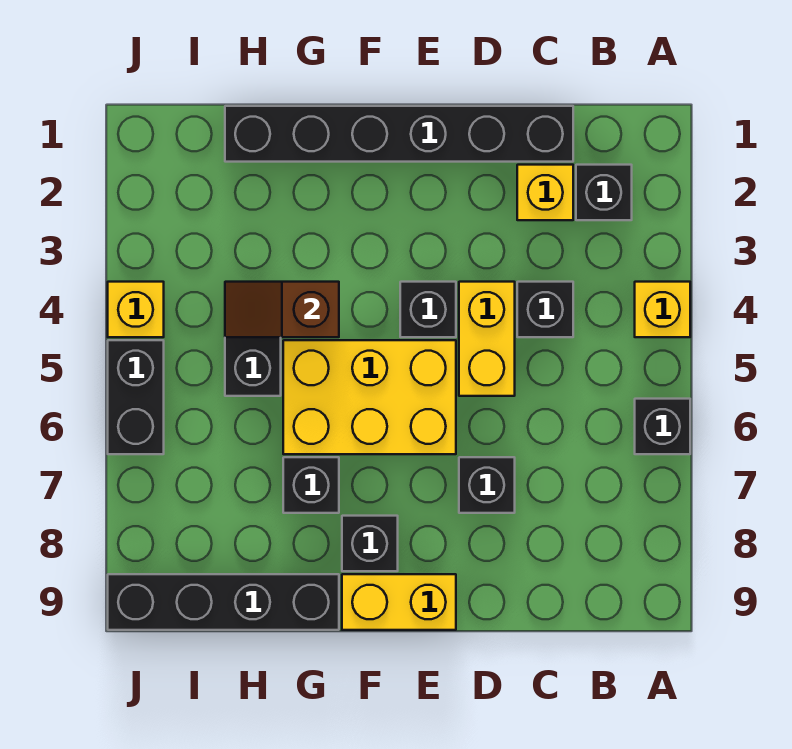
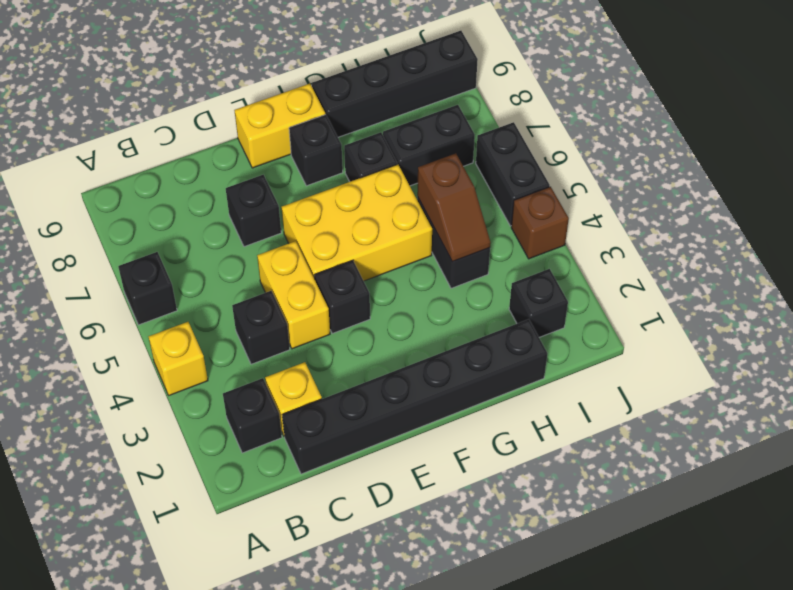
brown 1x2 slope [225,282,339,337] -> brown 1x2 slope turned to [417,153,491,262]
none -> black 1x2 brick [383,105,475,186]
none -> black 1x1 brick [509,269,568,337]
yellow 1x1 brick [108,282,164,337] -> brown 1x1 brick [511,187,569,259]

